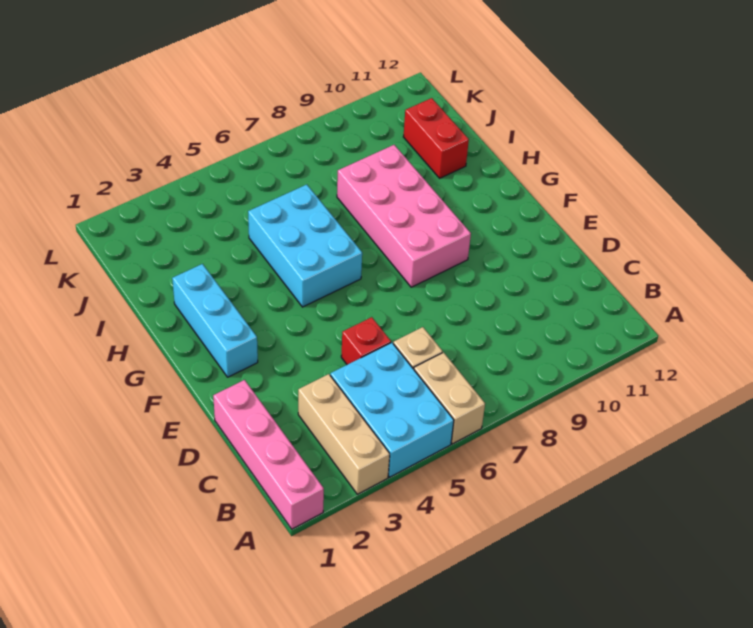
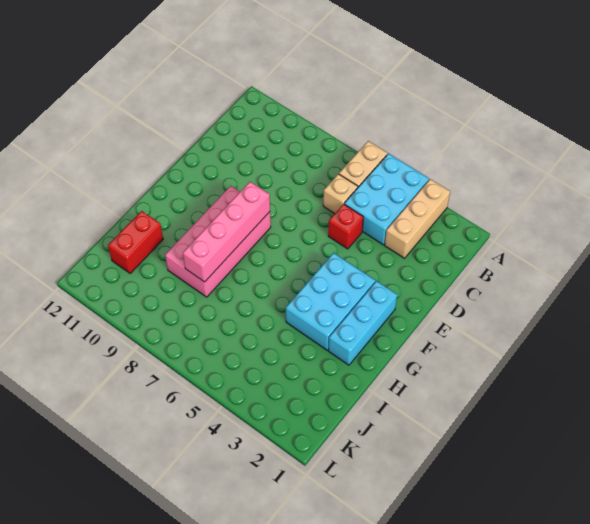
pink 1x4 brick [213,380,324,529] -> pink 1x4 brick moved to [183,182,270,282]
cyan 2x3 brick [248,185,362,307] -> cyan 2x3 brick moved to [286,253,375,350]

